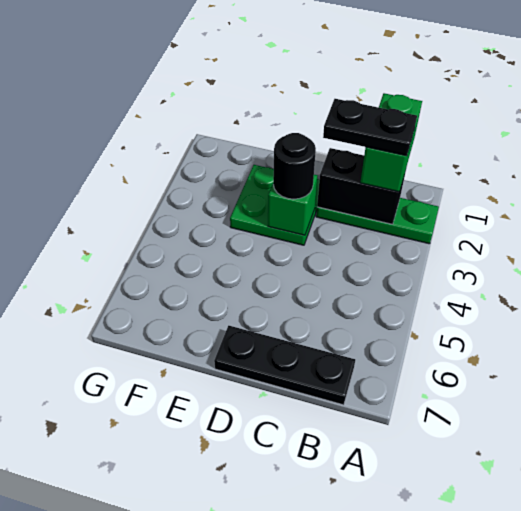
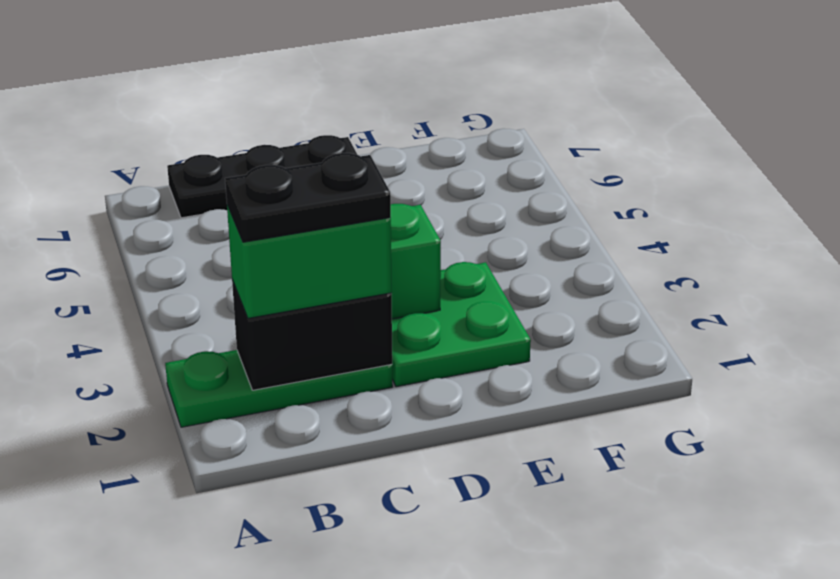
green 1x2 brick [360,93,422,192] -> green 1x2 brick turned to [227,205,392,318]
black 1x1 round brick [273,133,316,199] -> none

